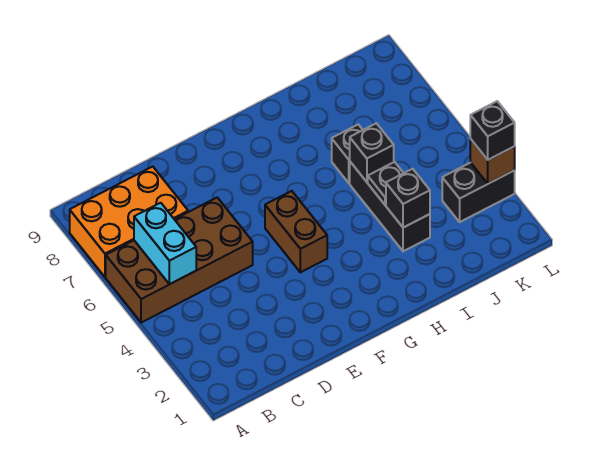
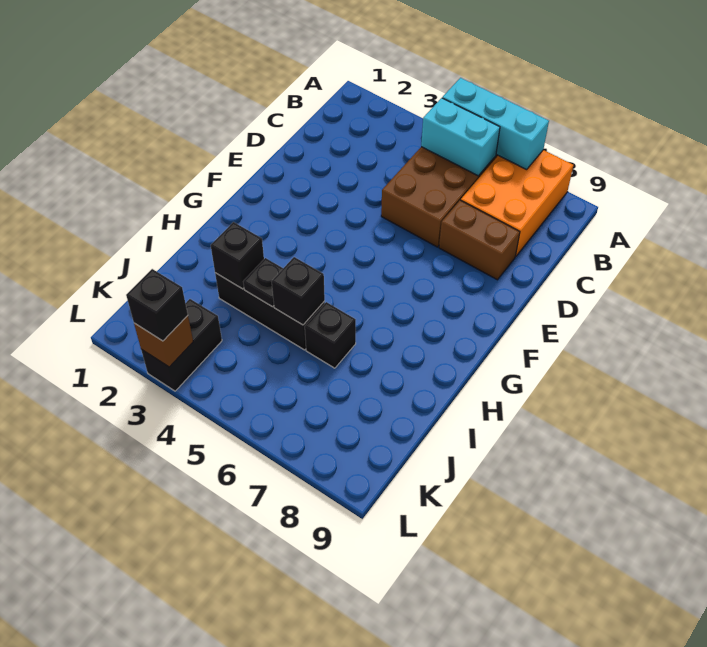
none -> cyan 1x3 brick [442,78,549,170]
brown 1x2 brick [265,191,327,272] -> brown 1x2 brick moved to [439,200,520,280]

